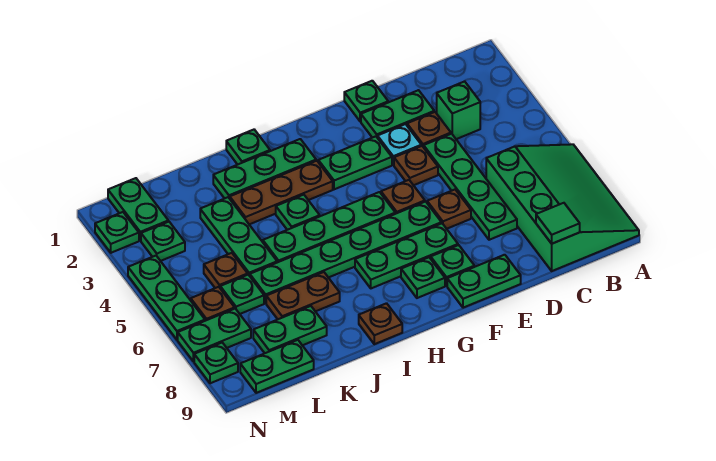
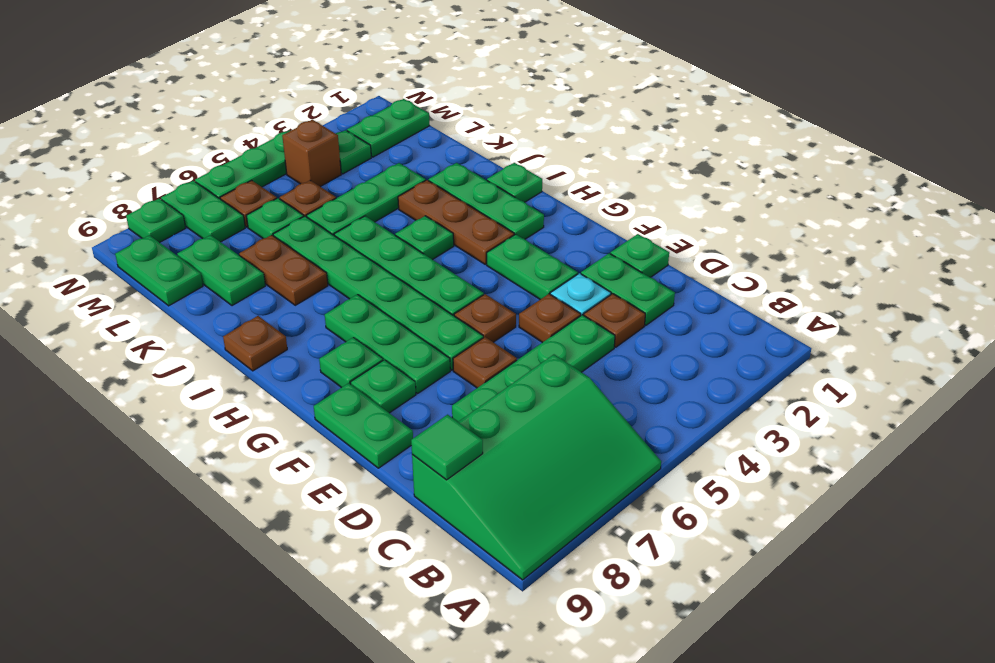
green 1x1 brick [437,81,480,139] -> none
none -> brown 1x1 brick [282,120,341,187]
green 1x1 plate [95,212,139,253] -> none

